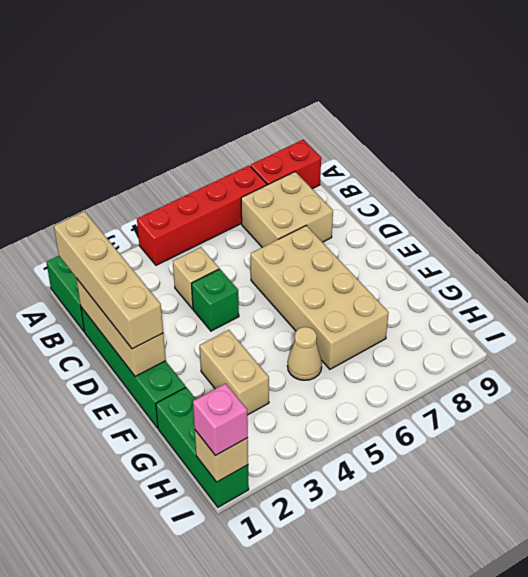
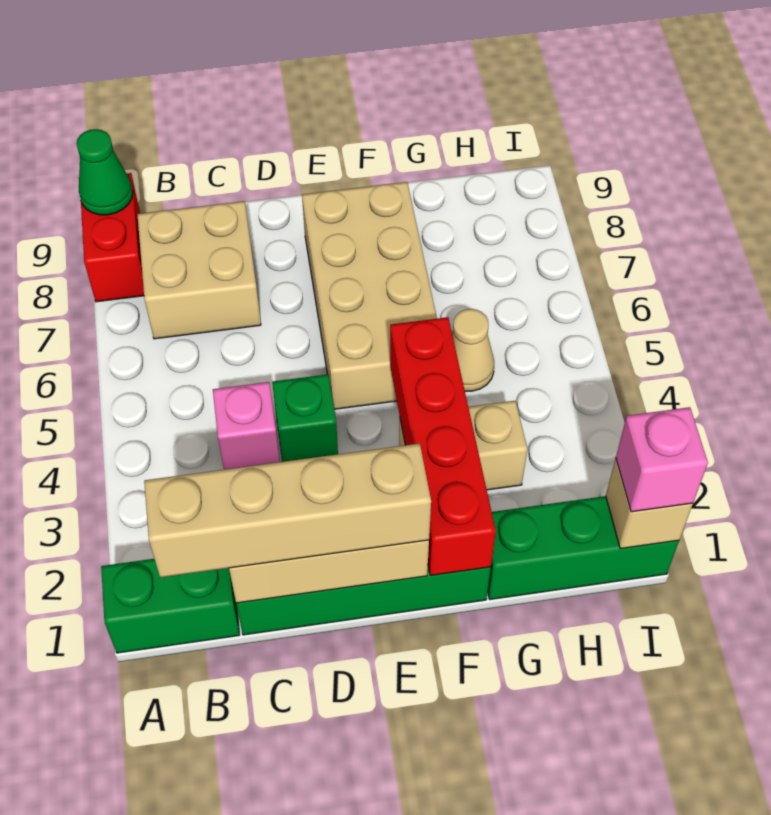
red 1x4 brick [137,165,267,265] -> red 1x4 brick moved to [390,317,496,575]
none -> green 1x1 cone [76,129,133,215]
tan 1x1 brick [173,247,219,309] -> pink 1x1 brick [213,382,280,470]
tan 2x4 brick [251,226,389,369] -> tan 2x4 brick turned to [302,182,437,409]

